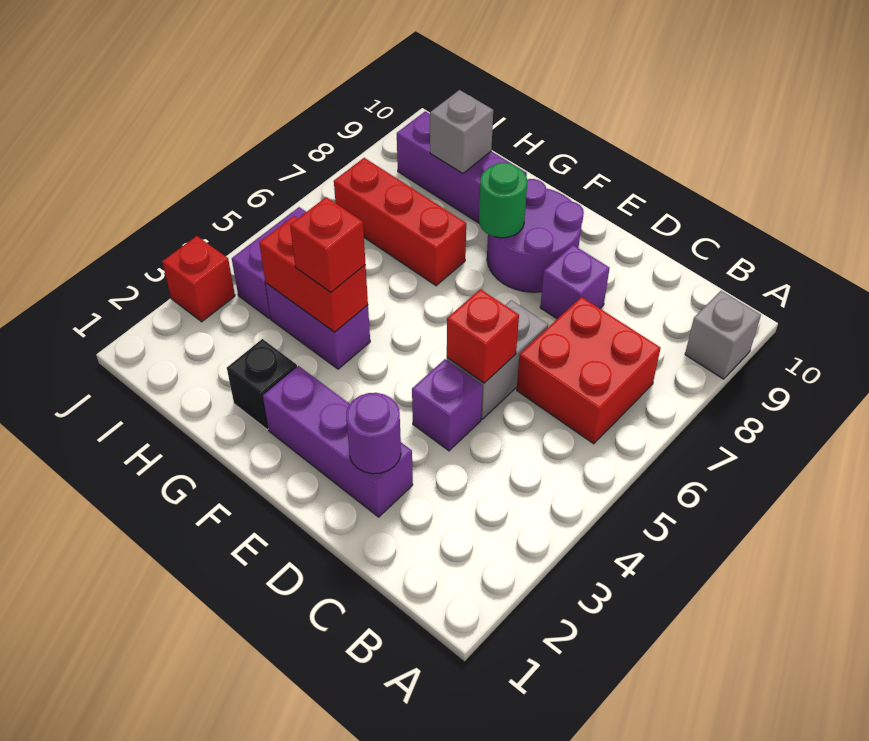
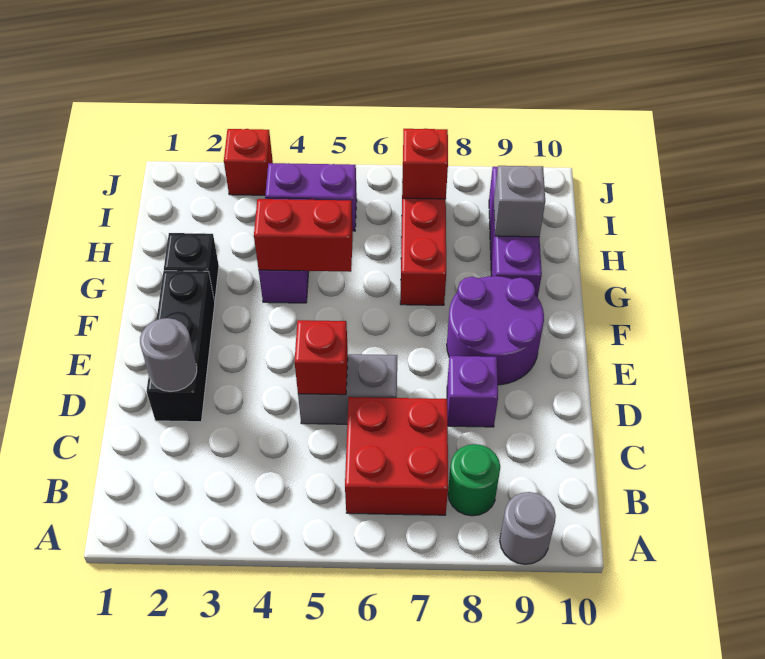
grey 1x1 brick [685,291,761,379] -> grey 1x1 round brick [500,492,556,564]
purple 1x3 brick [263,366,413,517] -> black 1x3 brick [147,271,215,422]
purple 1x1 round brick [346,393,401,474] -> grey 1x1 round brick [140,318,197,392]
purple 1x1 brick [412,359,483,451] -> none
green 1x1 round brick [479,163,527,238] -> green 1x1 round brick moved to [448,444,500,516]
red 1x2 brick [259,216,368,332] -> red 1x2 brick turned to [254,199,353,272]
red 1x1 brick [290,197,365,292] -> red 1x1 brick moved to [402,129,448,199]

